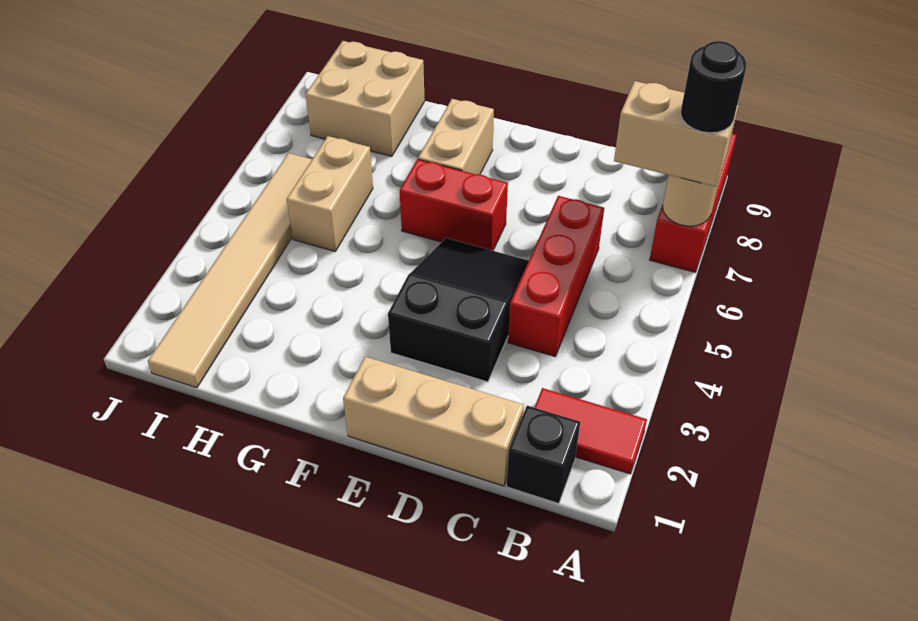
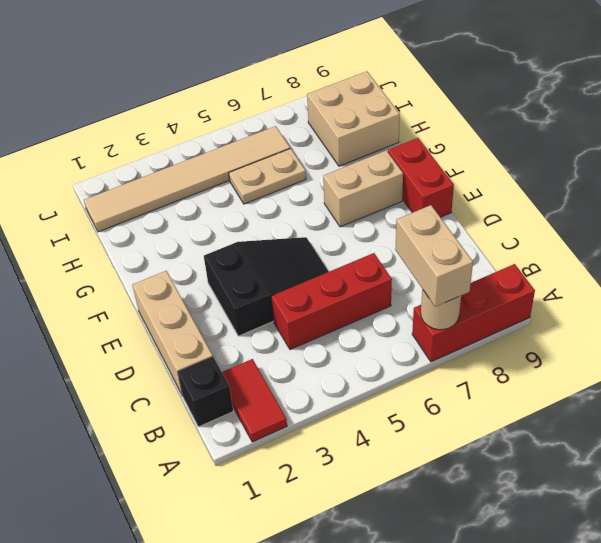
black 1x1 round brick [681,41,746,133] -> none
red 1x2 brick [400,159,508,251] -> red 1x2 brick moved to [388,138,454,217]
tan 1x2 brick [287,136,373,251] -> tan 1x2 plate [229,149,306,204]

